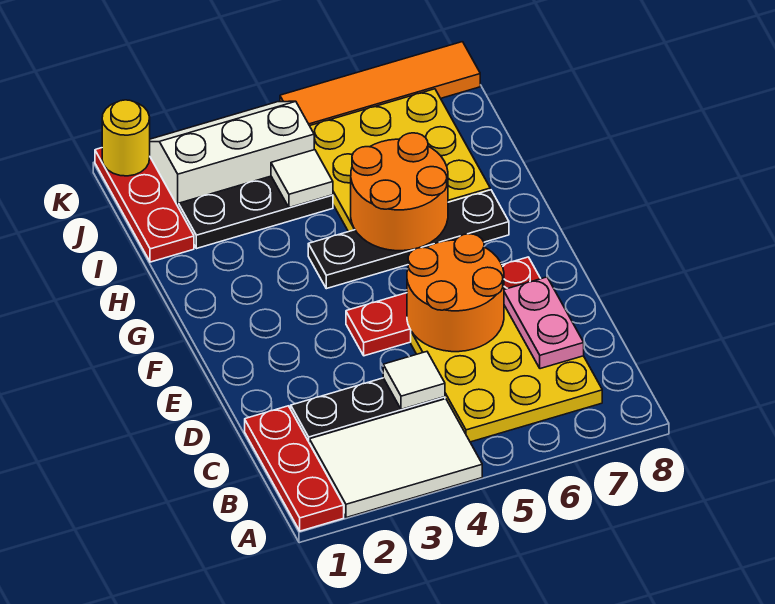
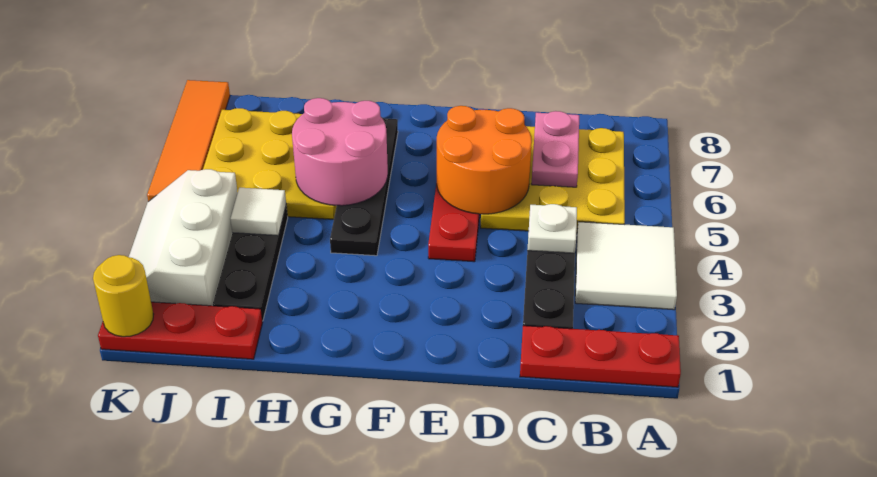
white 2x3 tile [309,399,482,518] -> white 2x2 tile [575,222,677,310]
white 1x1 tile [383,352,445,409] -> white 1x1 plate [527,204,577,253]
pink 1x2 plate [504,277,584,369] -> pink 1x2 plate turned to [531,111,579,187]
orange 2x2 round brick [351,133,448,251] -> pink 2x2 round brick [292,98,388,206]

